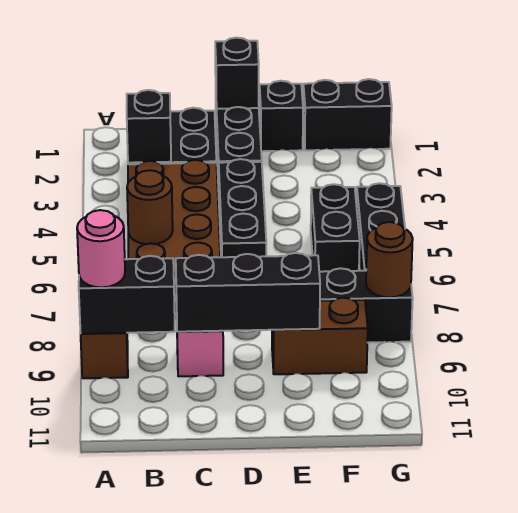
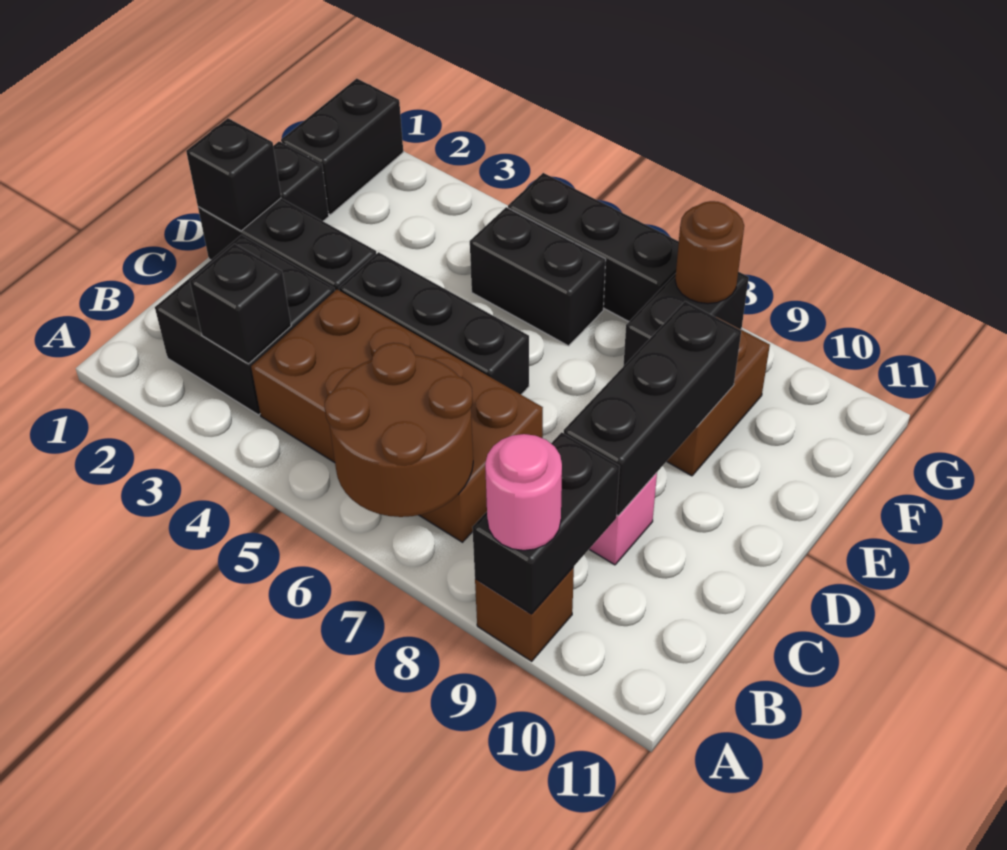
brown 1x1 round brick [127,170,173,244] -> brown 2x2 round brick [325,343,473,517]

